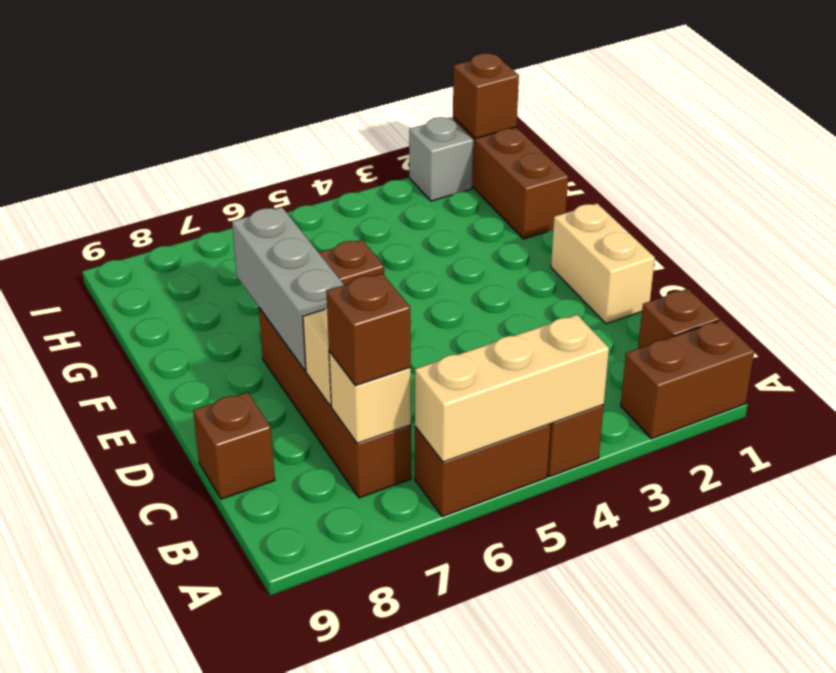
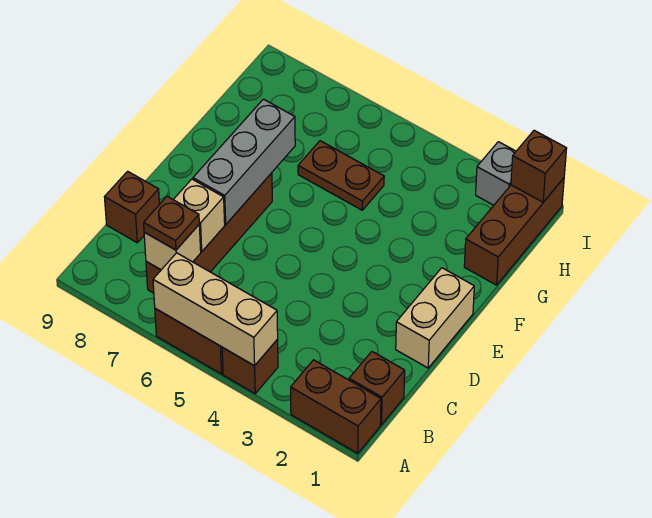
brown 1x1 brick [326,274,411,386] -> brown 1x1 plate [144,197,199,250]

